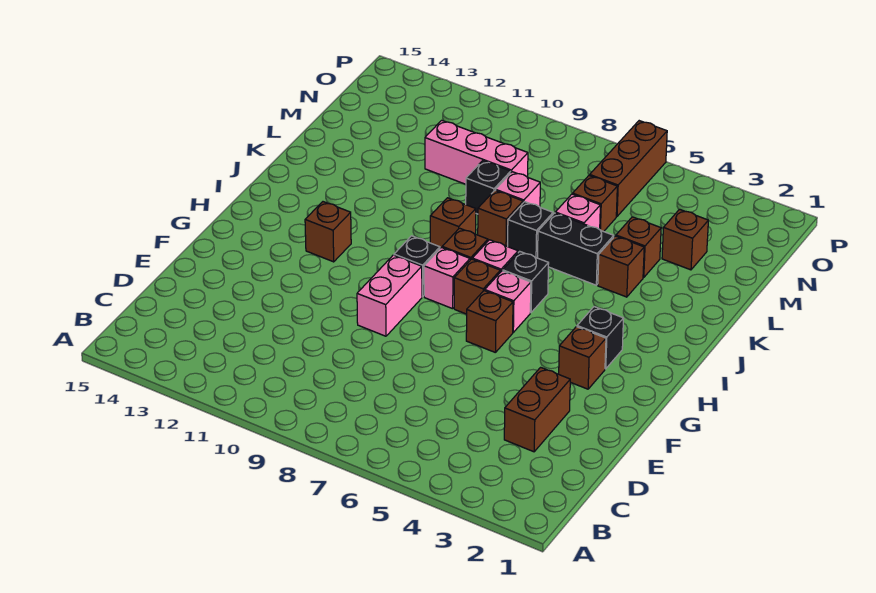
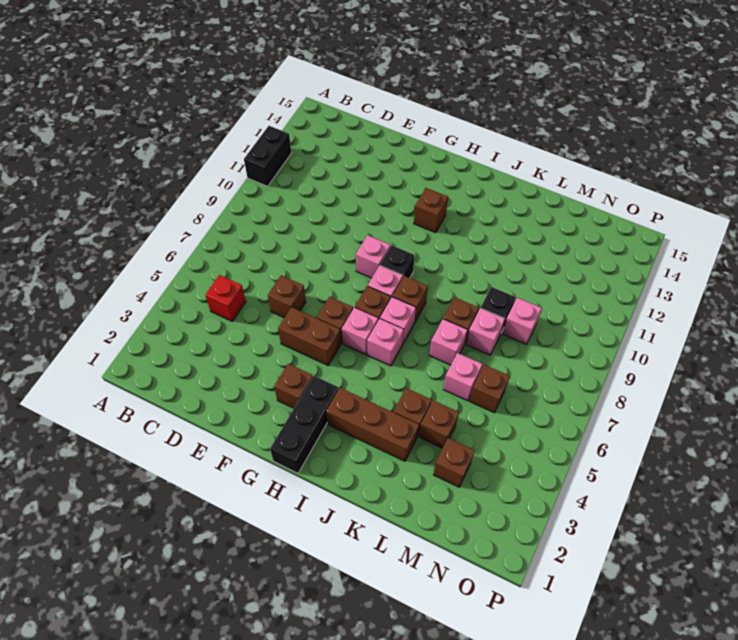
none -> red 1x1 brick [205,275,246,321]
brown 1x2 brick [504,367,570,452] -> brown 1x2 brick moved to [278,307,341,365]
pink 1x2 brick [357,255,422,336] -> pink 1x1 brick [356,235,390,278]
black 1x1 brick [577,307,624,369] -> black 1x3 brick [270,376,339,473]
black 1x1 brick [503,251,549,313] -> pink 1x1 brick [367,319,404,366]
brown 1x1 brick [430,198,476,248] -> brown 1x1 brick moved to [268,275,306,318]
black 1x2 brick [538,213,614,285] -> black 1x2 brick moved to [244,126,291,186]
black 1x1 brick [508,202,553,258] -> pink 1x1 brick [429,319,467,365]
pink 1x3 brick [425,120,528,184] -> pink 1x1 brick [502,298,542,344]
brown 1x3 brick [590,121,667,216] -> brown 1x3 brick moved to [326,388,419,461]

